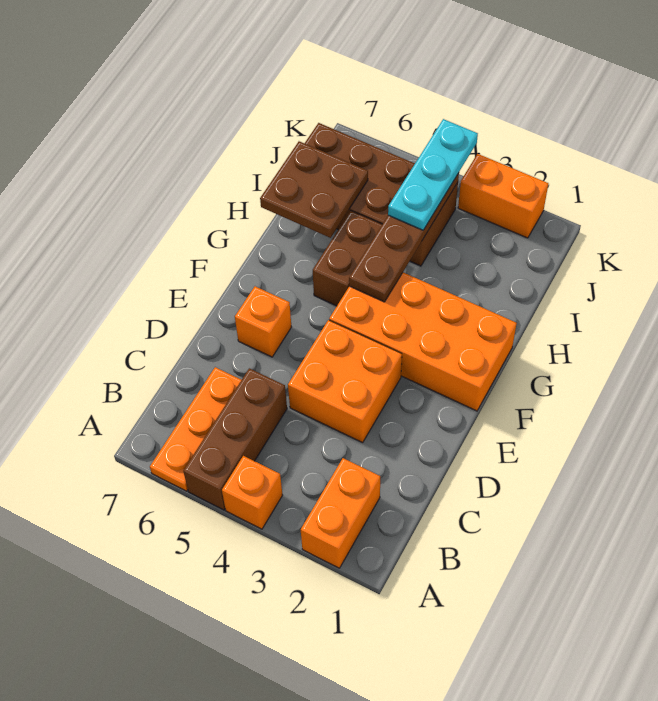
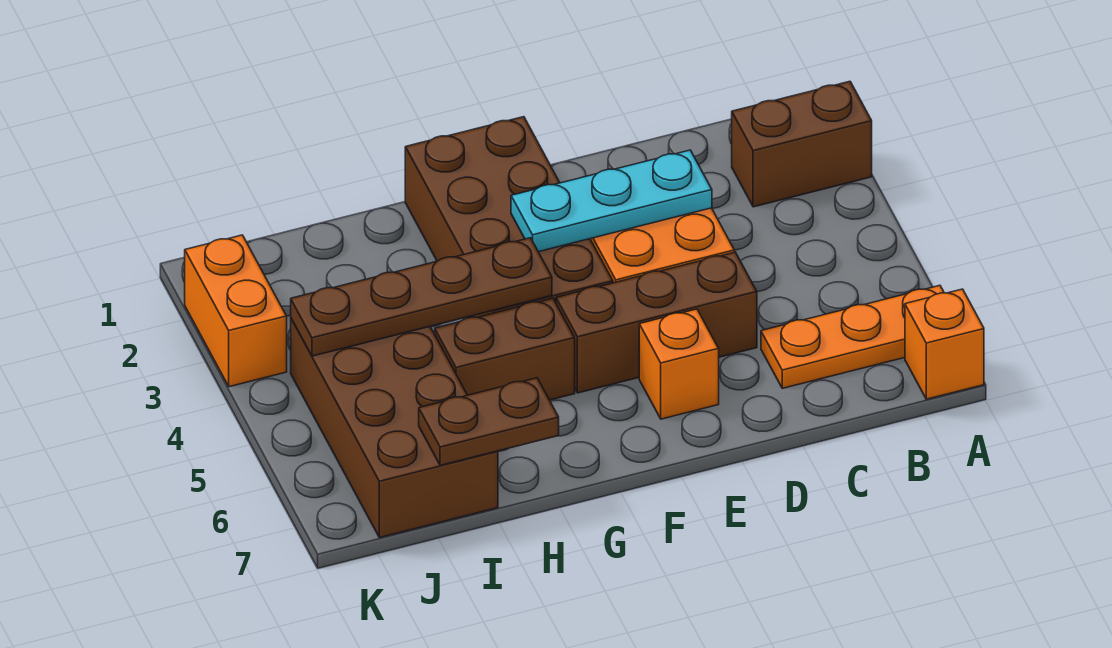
orange 1x2 brick [301,458,380,568] -> brown 1x2 brick [732,81,872,207]
orange 1x1 brick [222,456,283,529] -> orange 1x1 brick moved to [905,289,984,399]
brown 1x3 brick [183,368,287,510] -> brown 1x3 brick moved to [556,252,757,393]
orange 2x4 brick [329,273,517,411] -> brown 2x4 brick [405,117,613,318]
brown 2x2 plate [260,141,368,238] -> brown 1x2 plate [419,378,559,466]
cyan 1x3 plate [388,119,478,230] -> cyan 1x3 plate moved to [511,150,712,252]

